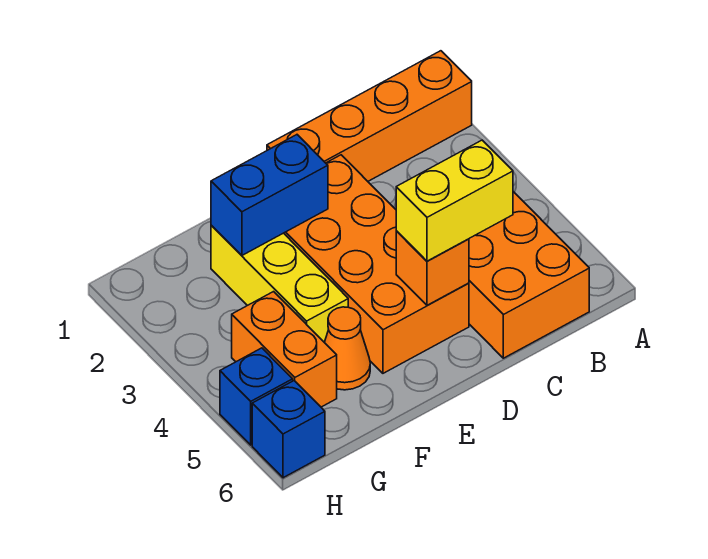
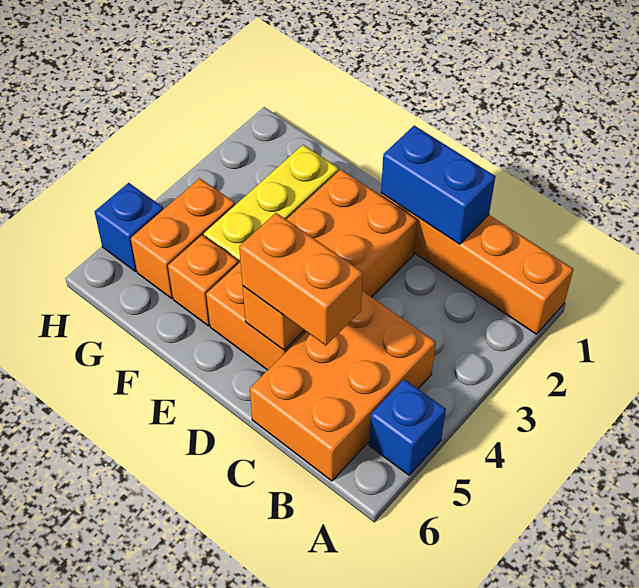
yellow 1x2 brick [396,140,513,261] -> orange 1x2 brick [239,213,363,345]
blue 1x2 brick [211,135,328,255] -> blue 1x2 brick moved to [381,126,495,244]
orange 1x1 cone [324,307,370,390] -> orange 1x1 brick [168,235,239,326]
blue 1x1 brick [252,381,325,478] -> blue 1x1 brick moved to [369,379,446,475]

